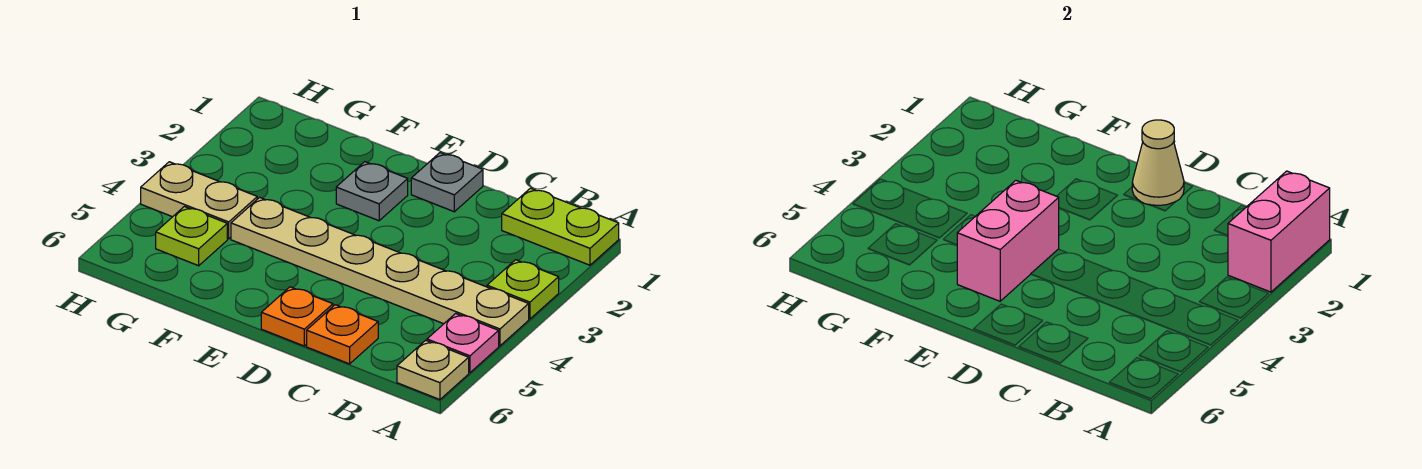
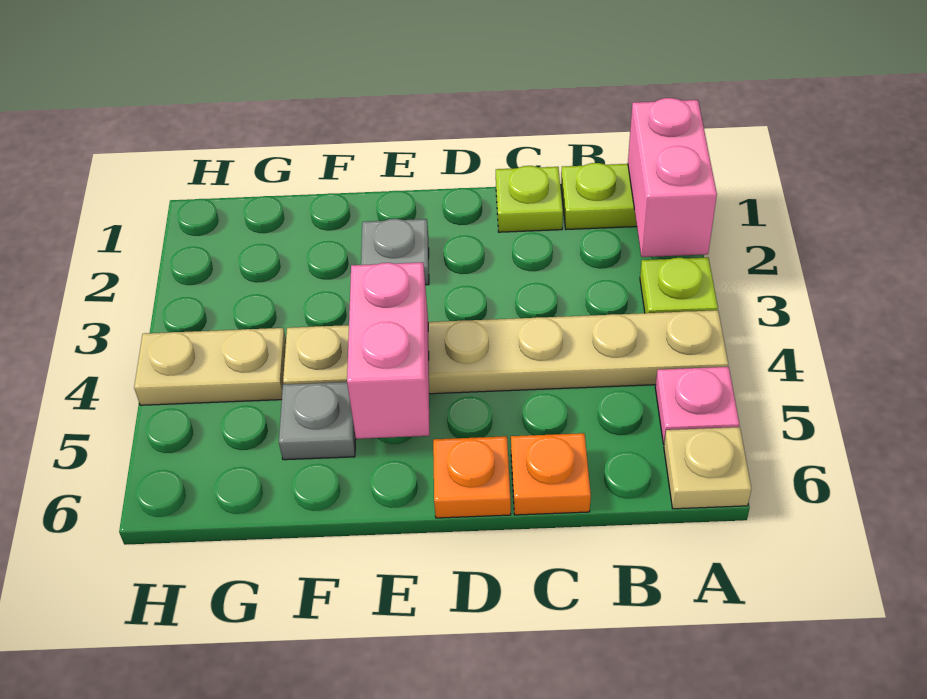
grey 1x1 plate [411,153,483,212] -> grey 1x1 plate moved to [279,382,356,460]
tan 1x1 cone [1132,120,1184,205] -> none
lime 1x1 plate [156,207,227,266] -> lime 1x1 plate moved to [496,166,563,232]

